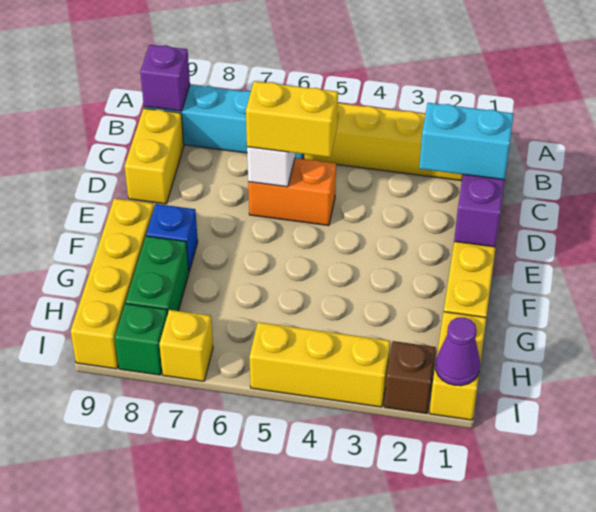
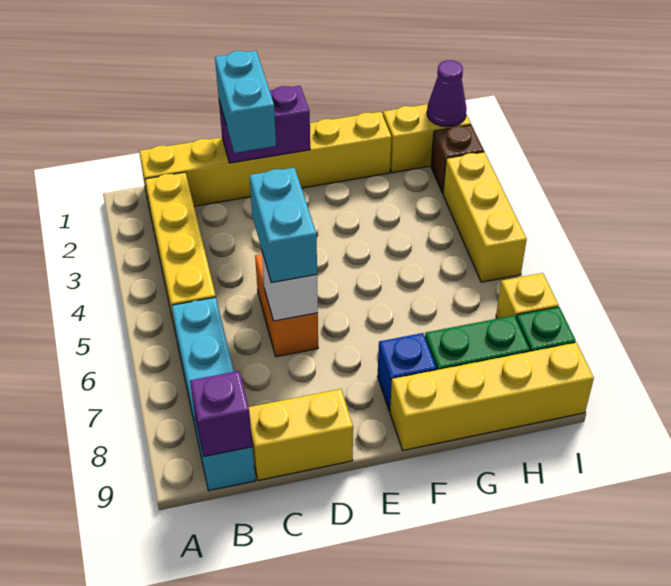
yellow 1x2 brick [246,81,338,157] -> cyan 1x2 brick [249,168,317,283]

